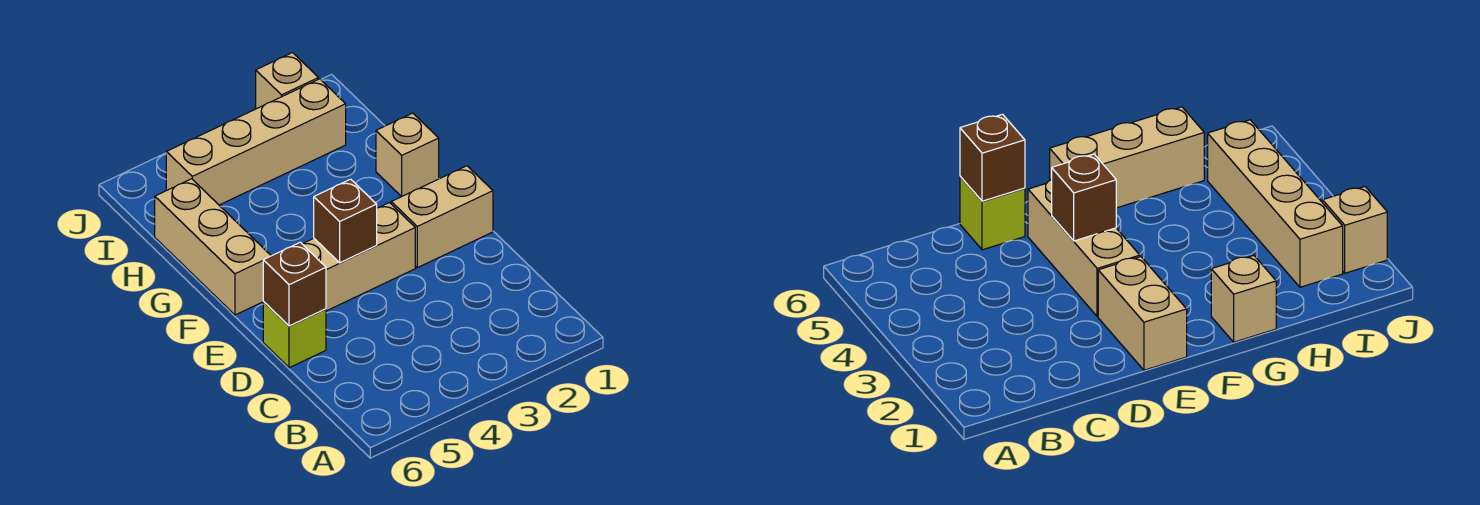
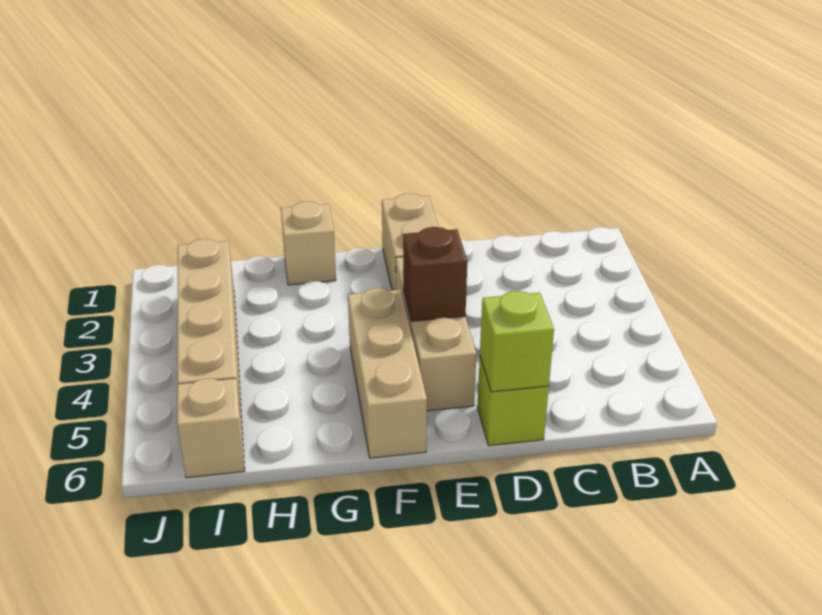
brown 1x1 brick [263,242,326,326] -> lime 1x1 brick [480,291,554,392]
tan 1x3 brick [155,179,271,315] -> tan 1x3 brick turned to [348,288,427,458]
tan 1x1 brick [256,53,318,109] -> tan 1x1 brick moved to [177,379,245,478]

